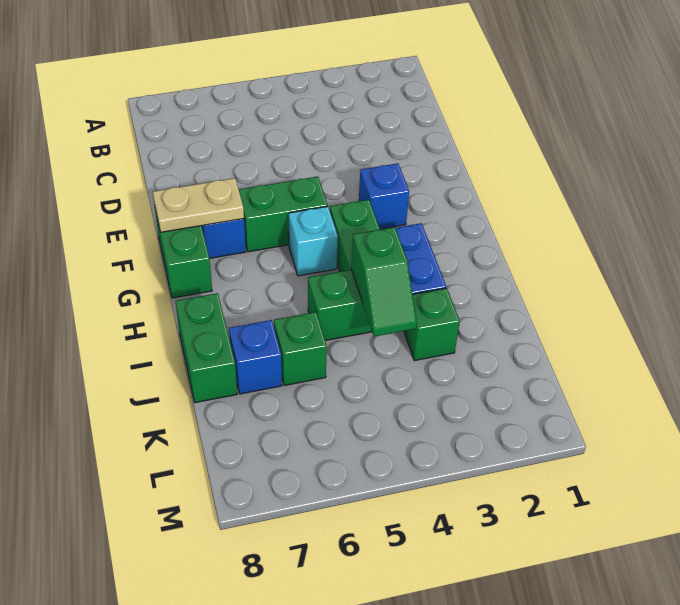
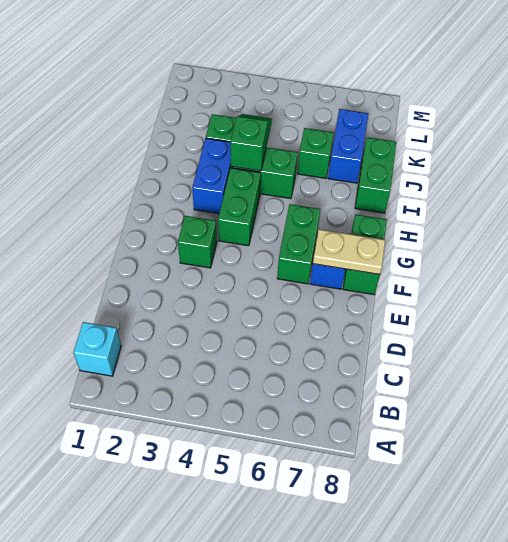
blue 1x1 brick [359,163,409,229] -> green 1x1 brick [178,216,217,268]
green 1x2 brick [239,176,328,252] -> green 1x2 brick turned to [277,204,320,284]
cyan 1x1 brick [289,206,338,276] -> cyan 1x1 brick moved to [73,322,121,376]
blue 1x1 brick [229,320,282,394] -> blue 1x2 brick [328,109,368,183]

